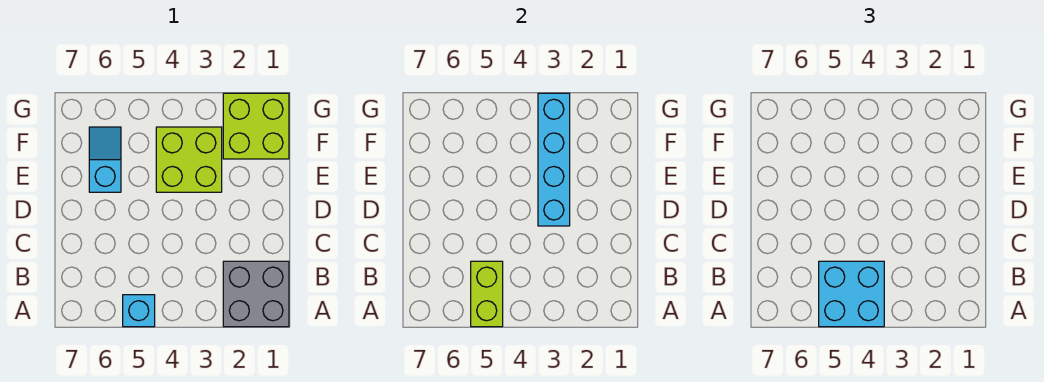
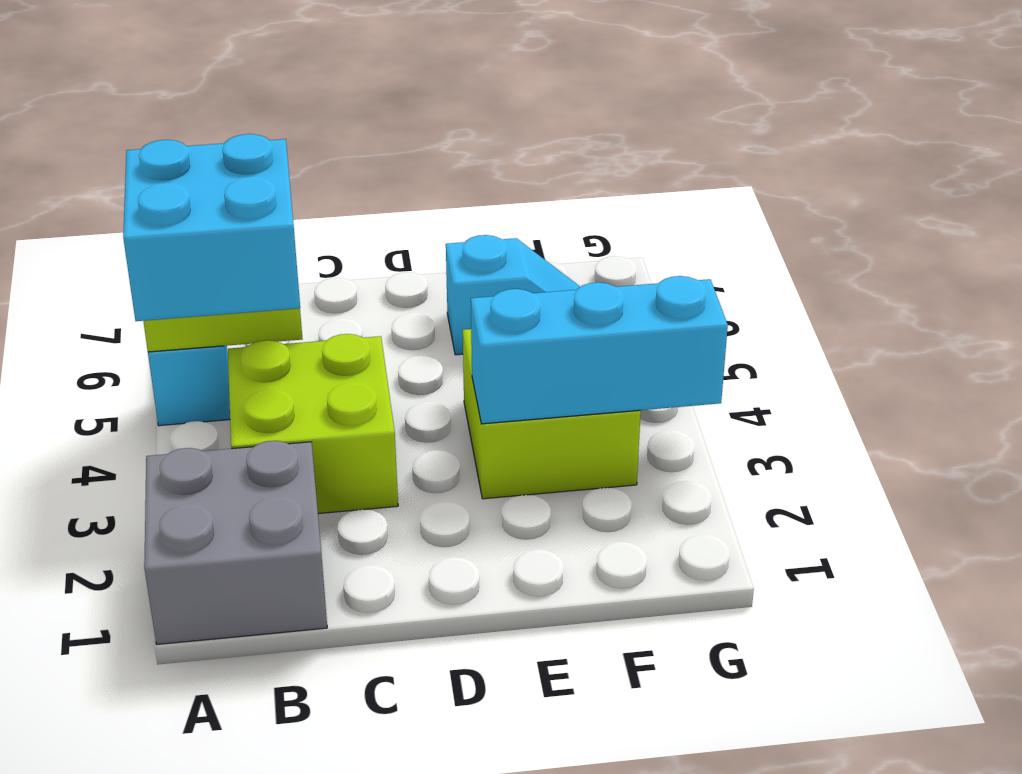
cyan 1x4 brick [538,93,570,226] -> cyan 1x3 brick [471,276,728,424]
lime 2x2 brick [223,93,289,159] -> lime 2x2 brick moved to [228,334,398,514]

